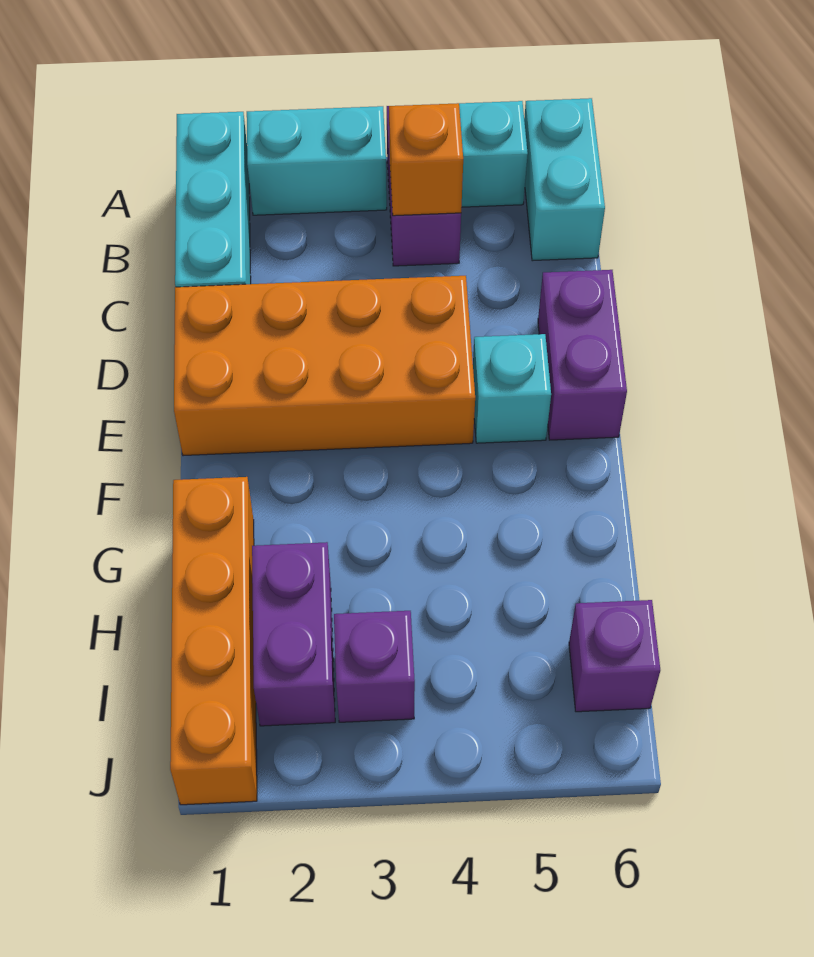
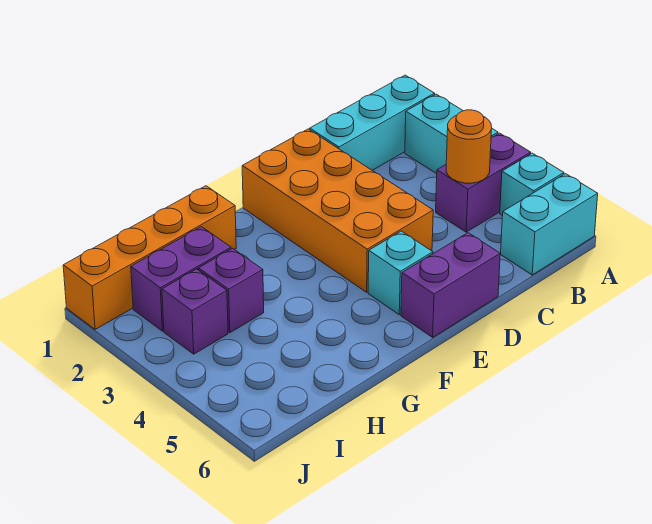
orange 1x1 brick [389,103,463,216] -> orange 1x1 round brick [446,110,492,183]
purple 1x1 brick [569,600,660,712] -> purple 1x1 brick moved to [198,248,264,333]

